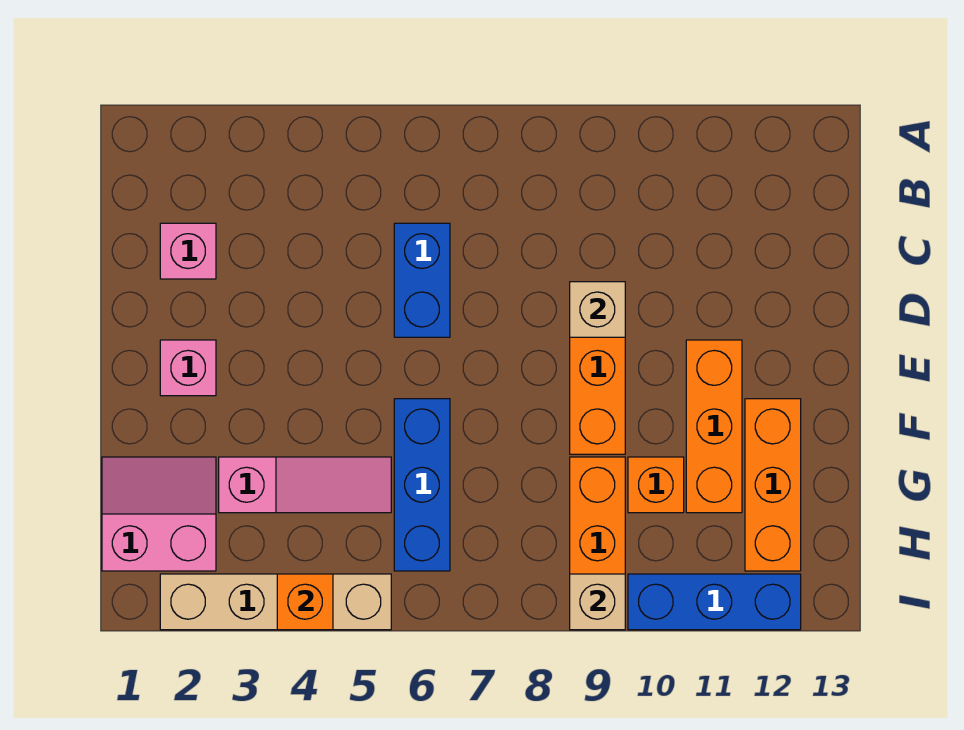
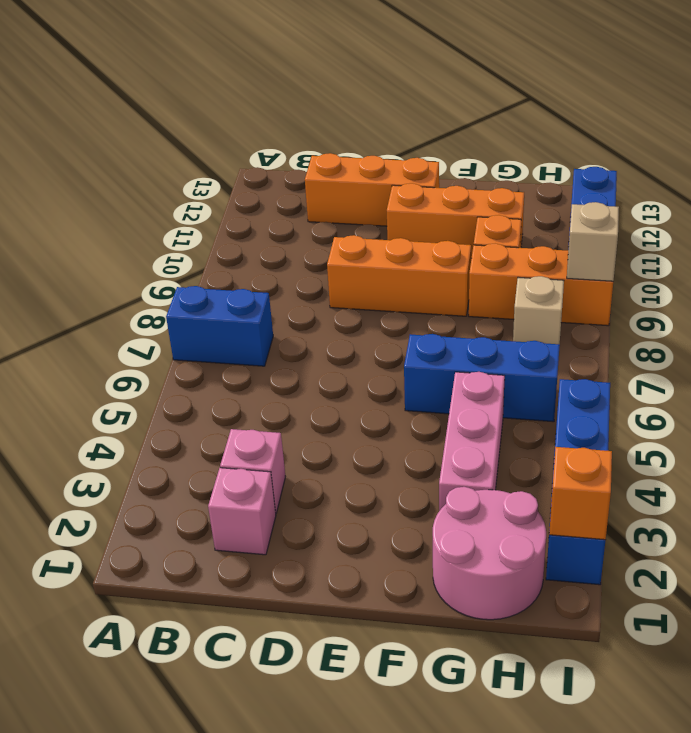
blue 1x2 brick [394,223,450,337] -> blue 1x2 brick moved to [166,286,273,366]
tan 1x1 brick [570,282,625,337] -> tan 1x1 brick moved to [513,276,564,344]
pink 1x1 brick [160,340,216,396] -> pink 1x1 brick moved to [220,429,286,513]
orange 1x3 brick [745,399,801,571] -> orange 1x3 brick moved to [305,153,439,226]
pink 2x2 slope [102,457,216,571] -> pink 2x2 round brick [433,487,546,620]
pink 1x3 slope [219,457,391,513] -> pink 1x3 brick [439,372,505,511]
tan 1x4 brick [160,574,391,630] -> blue 1x4 brick [546,379,610,585]
orange 1x1 brick [277,574,333,630] -> orange 1x1 brick moved to [549,447,612,540]

